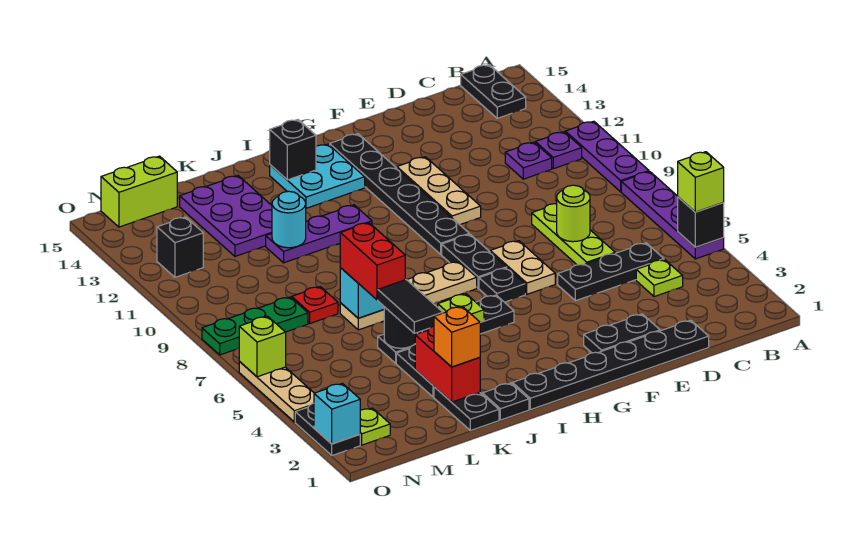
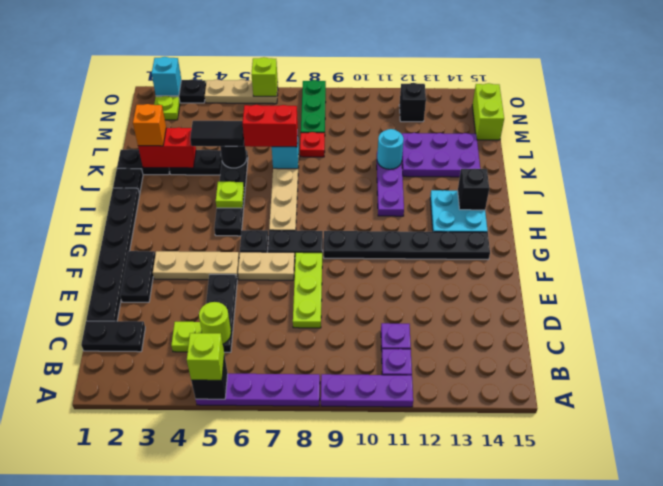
black 1x2 plate [461,65,526,118] -> black 1x2 plate moved to [81,321,145,352]
lime 1x3 plate [532,204,615,265] -> lime 1x3 plate turned to [293,252,322,328]
lime 1x1 round brick [557,185,590,242] -> lime 1x1 round brick moved to [199,302,231,344]
tan 1x3 plate [397,157,481,225] -> tan 1x3 plate moved to [153,251,239,280]

